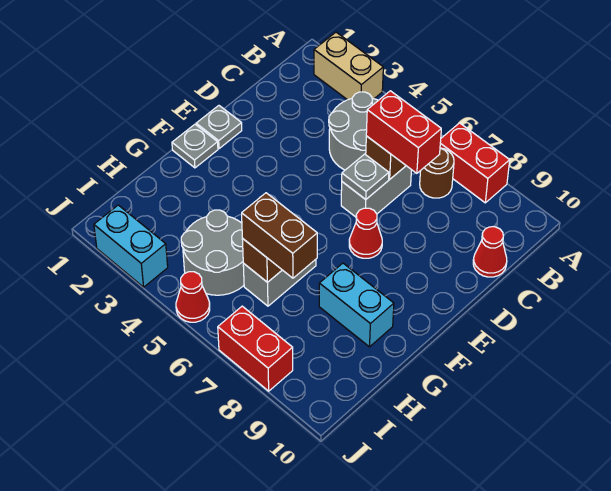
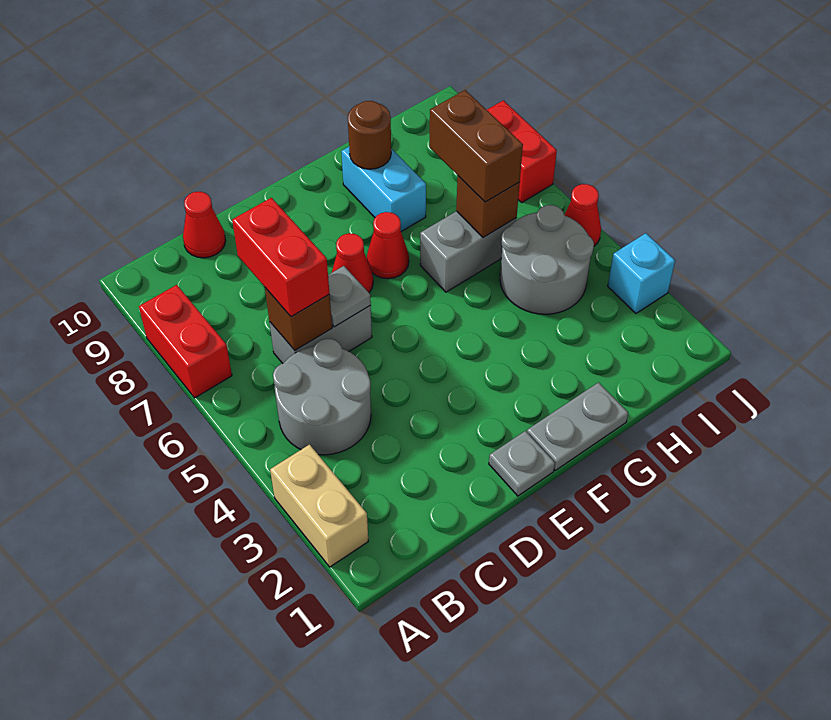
brown 1x1 round brick [420,148,454,198] -> brown 1x1 round brick moved to [348,101,391,169]
grey 1x1 plate [172,124,218,168] -> grey 1x2 plate [527,382,628,470]
none -> red 1x1 cone [367,212,409,279]
cyan 1x2 brick [94,205,168,287] -> cyan 1x1 brick [608,233,675,313]

